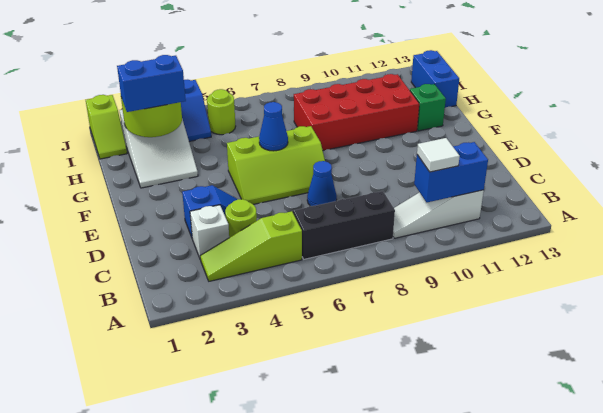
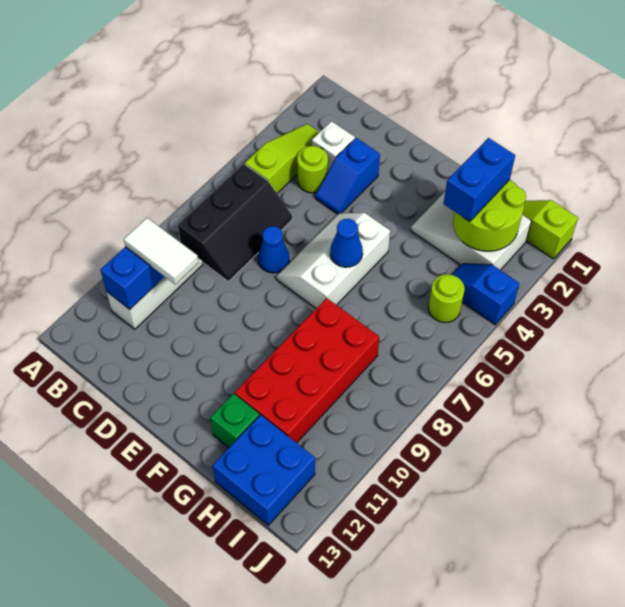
white 1x1 tile [417,138,460,172] -> white 1x2 tile [124,218,199,284]
lime 2x3 slope [227,126,325,204] -> white 2x3 slope [276,213,390,308]
blue 1x2 brick [411,50,459,108] -> blue 2x2 brick [212,415,315,525]

